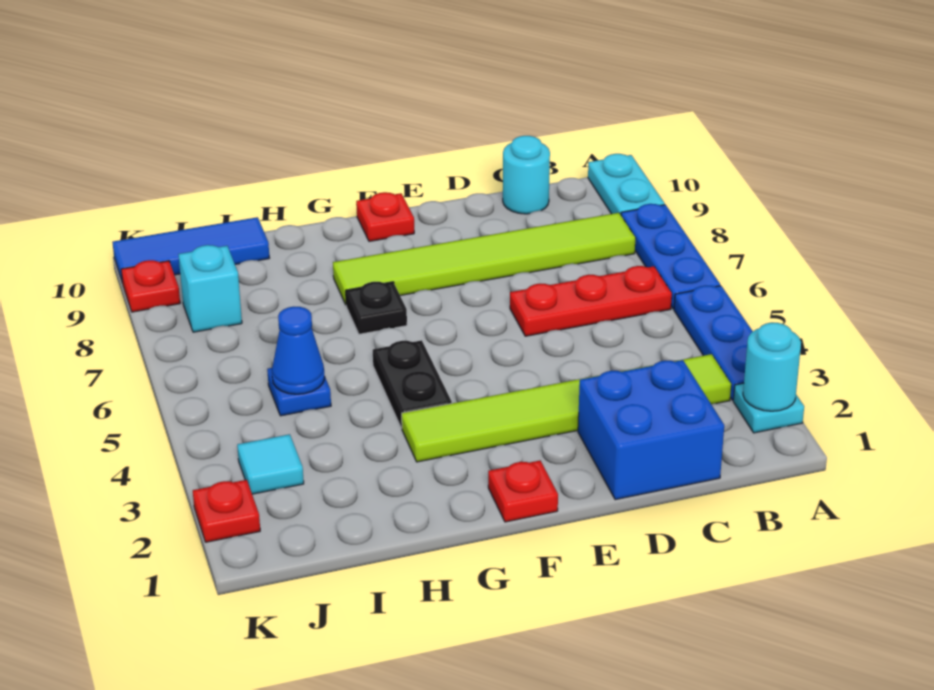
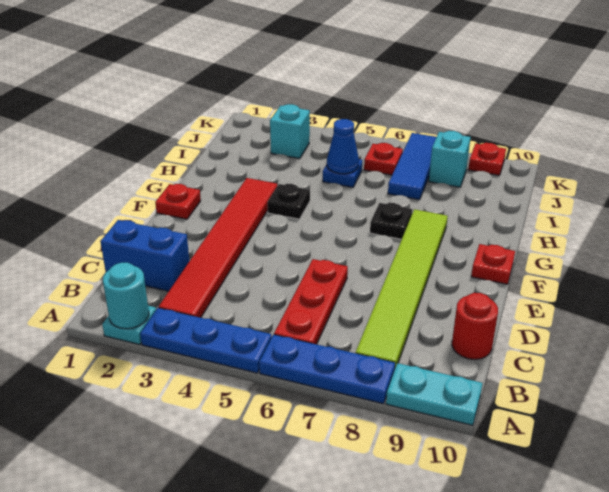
lime 1x6 tile [402,354,731,462] -> red 1x6 tile [159,178,277,318]
blue 2x2 brick [578,360,724,500] -> blue 1x2 brick [100,220,189,291]
cyan 1x1 round brick [503,136,550,214] -> red 1x1 round brick [452,293,498,359]
black 1x2 plate [373,340,452,428] -> black 1x1 plate [268,184,310,219]
blue 1x3 tile [112,217,269,283] -> blue 1x3 tile moved to [388,133,436,200]
cyan 1x1 tile [237,434,304,494] -> cyan 1x1 brick [270,104,310,159]
red 1x1 plate [193,480,260,542] -> red 1x1 plate moved to [364,143,403,175]

